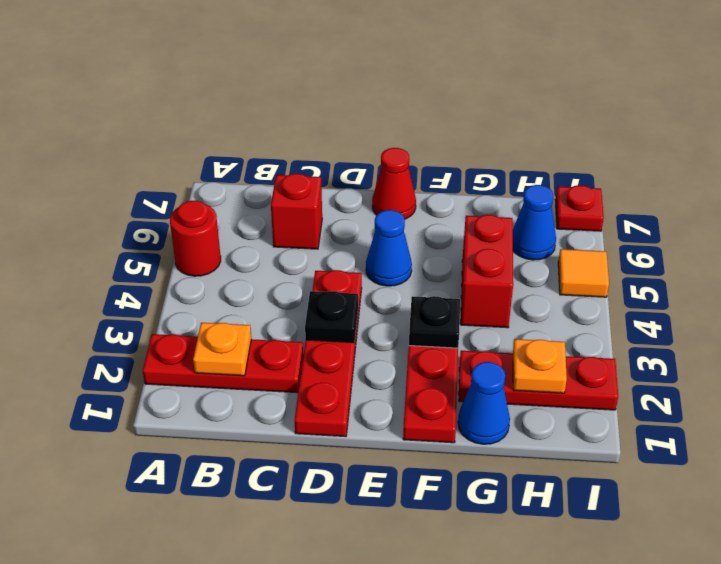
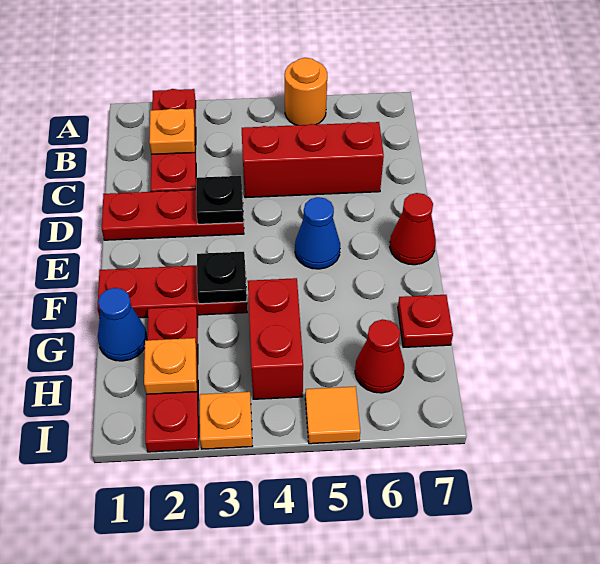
red 1x1 round brick [170,201,221,276] -> orange 1x1 round brick [285,58,327,125]
red 1x1 brick [271,174,322,249] -> red 1x3 brick [242,122,384,198]
red 1x4 plate [294,270,362,437] -> red 1x3 plate [102,190,244,240]
red 1x2 brick [461,215,513,328] -> red 1x2 brick turned to [248,278,303,399]
blue 1x1 cone [513,185,556,260] -> red 1x1 cone [355,319,404,393]
none -> orange 1x1 plate [200,392,252,449]
red 1x1 plate [555,185,604,231] -> red 1x1 plate moved to [398,295,453,347]

